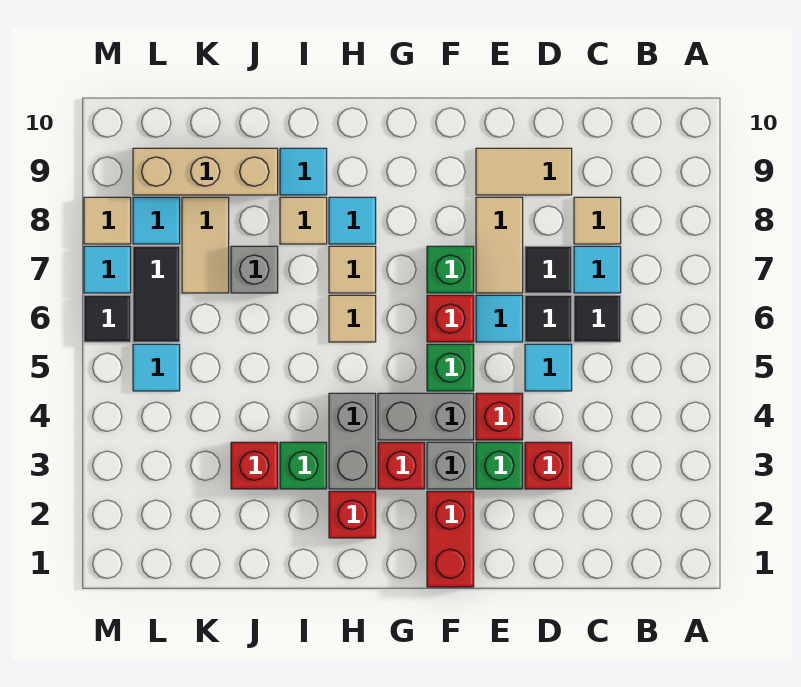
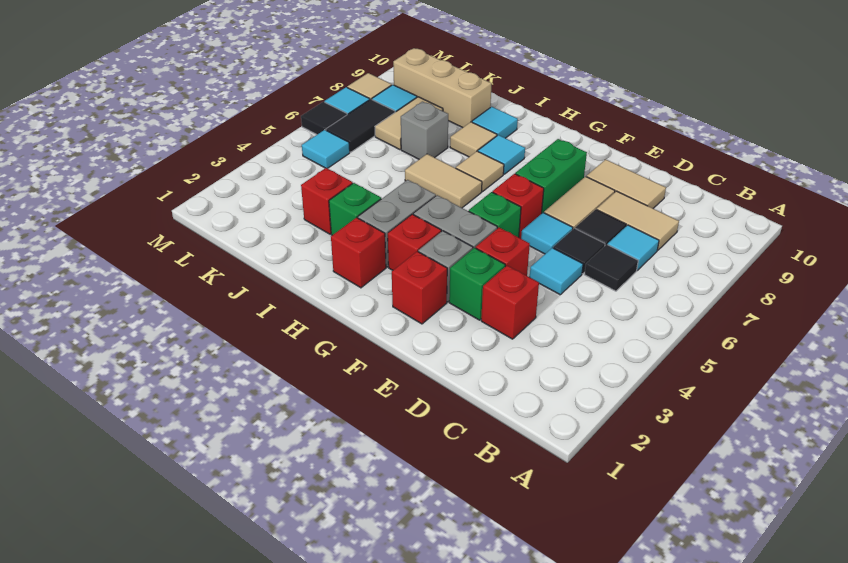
tan 1x1 tile [574,197,621,244] -> tan 1x2 tile [597,191,679,250]
red 1x2 brick [427,491,474,587] -> red 1x1 brick [392,251,447,324]
green 1x1 brick [427,246,474,293] -> green 1x2 brick [515,139,587,213]
tan 1x1 tile [329,295,376,342] -> tan 1x2 tile [405,154,482,208]

